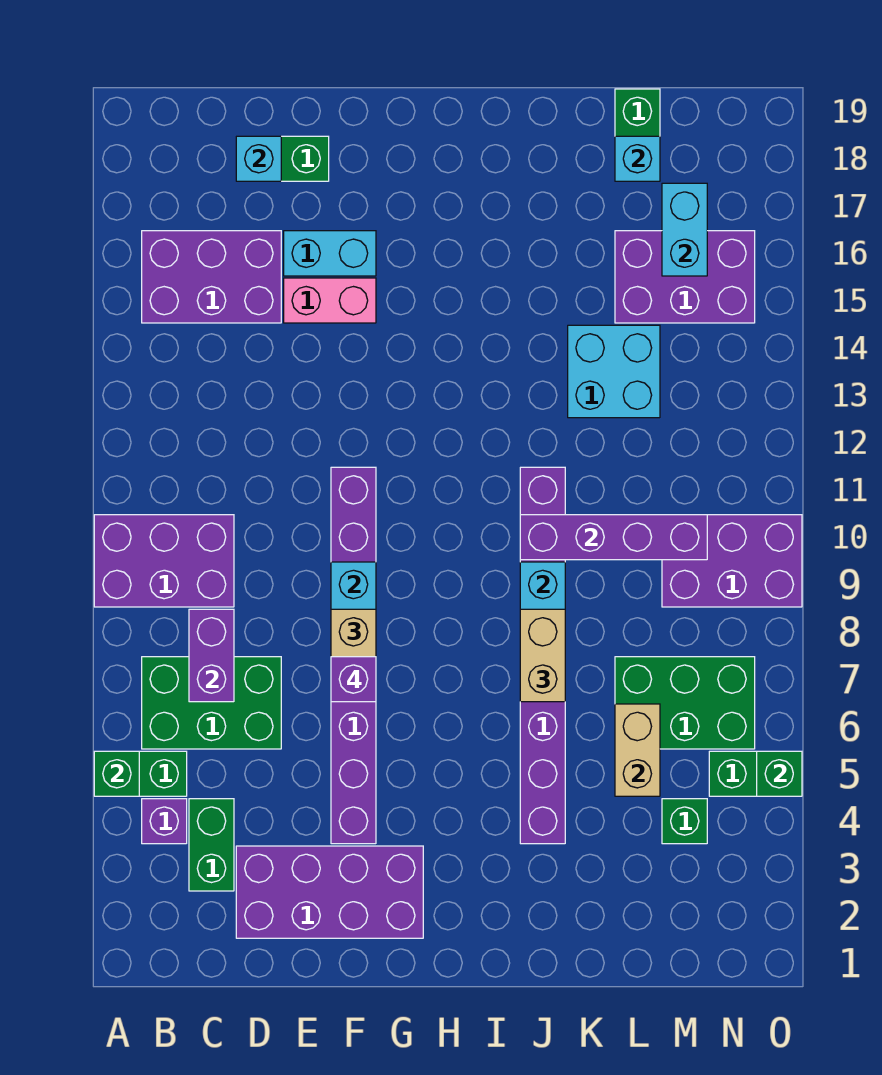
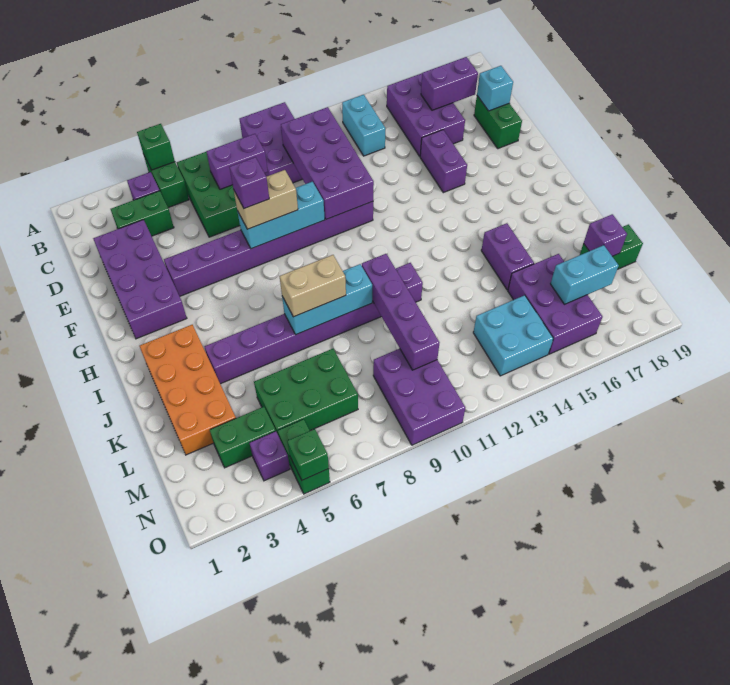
none -> purple 2x4 brick [281,107,374,219]
none -> purple 1x2 brick [421,57,478,110]
pink 1x2 brick [284,278,376,323] -> purple 1x2 brick [420,130,467,193]
cyan 1x2 brick [284,231,376,276] -> cyan 1x2 brick moved to [342,95,385,156]
none -> orange 2x4 brick [140,325,236,455]
none -> purple 1x2 brick [481,223,534,290]
cyan 2x2 brick [568,325,660,418] -> cyan 2x2 brick moved to [473,295,553,376]
tan 1x2 brick [615,704,660,796] -> none
green 2x3 brick [615,657,755,749] -> green 2x3 brick turned to [254,349,358,434]
cyan 1x1 brick [615,136,660,181] -> purple 1x1 brick [584,214,627,256]
green 1x1 brick [662,799,707,844] -> green 1x2 brick [210,407,276,468]
none -> purple 1x1 brick [249,431,290,481]

